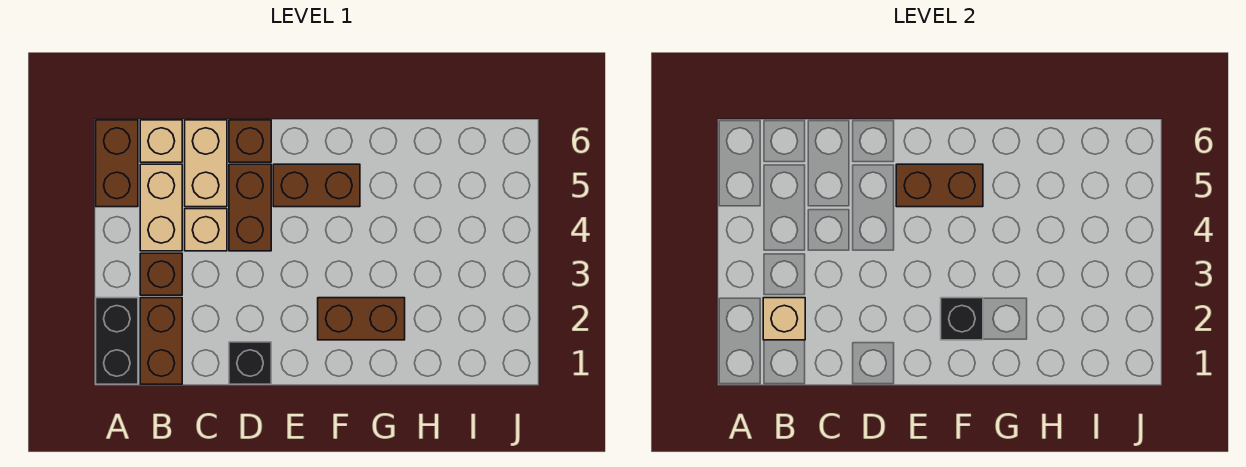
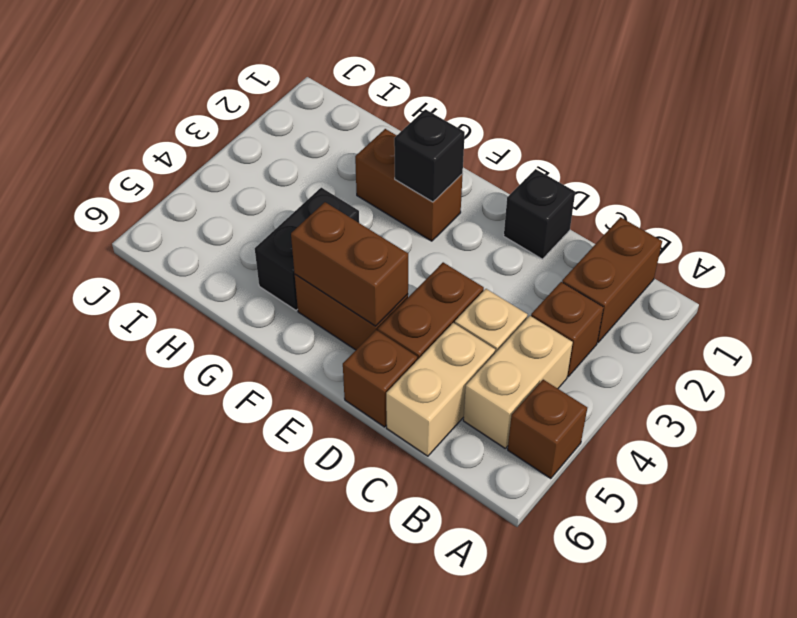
black 1x2 brick [96,298,138,384] -> black 1x2 brick moved to [255,188,359,310]
brown 1x2 brick [96,120,138,207] -> brown 1x1 brick [508,380,587,479]
tan 1x1 brick [763,298,805,340] -> none
tan 1x1 brick [140,120,182,162] -> none

